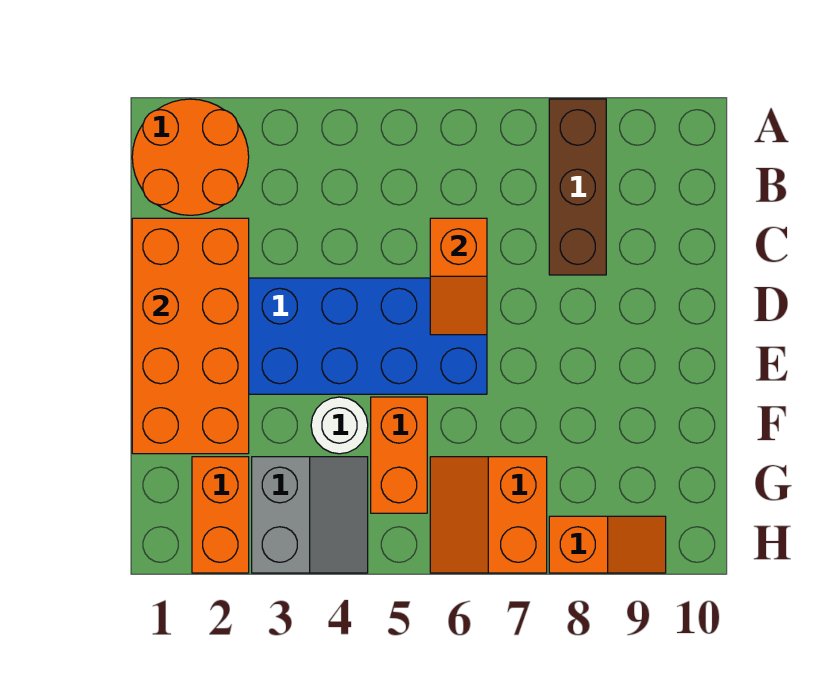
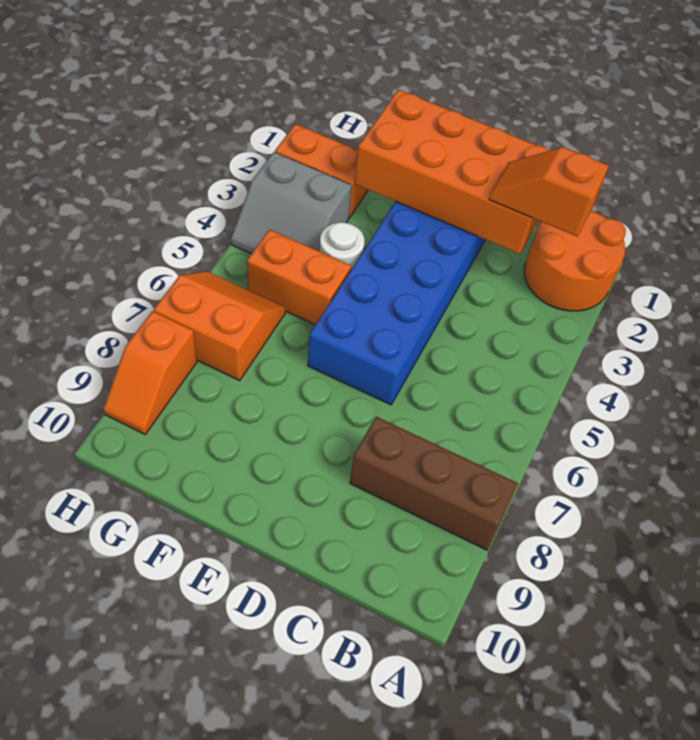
orange 1x2 slope [430,218,487,335] -> orange 1x2 slope moved to [489,147,609,237]

